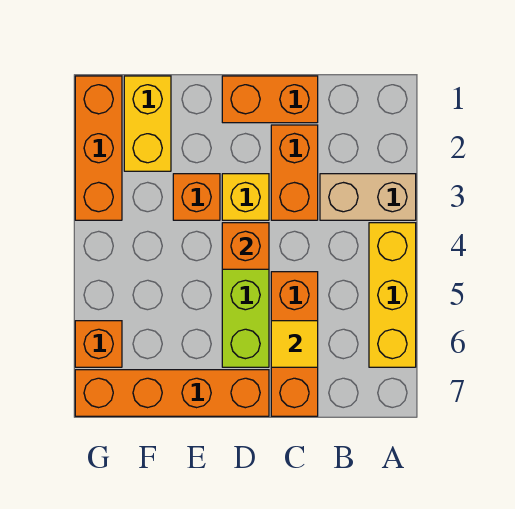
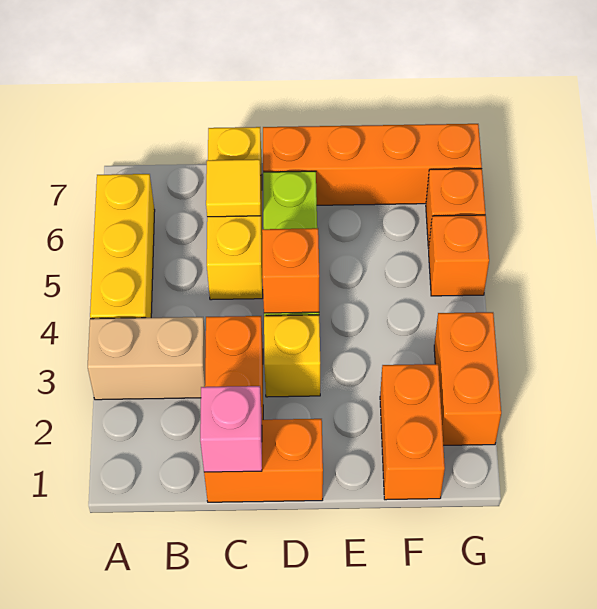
none -> pink 1x1 brick [200,386,262,472]
orange 1x3 brick [271,272,318,416] -> yellow 1x3 brick [207,127,263,300]
orange 1x1 brick [173,174,220,220] -> orange 1x1 brick moved to [429,215,489,296]
yellow 1x2 brick [124,76,171,171] -> orange 1x2 brick [380,364,445,500]
orange 1x3 brick [75,76,122,220] -> orange 1x2 brick [434,312,501,445]

